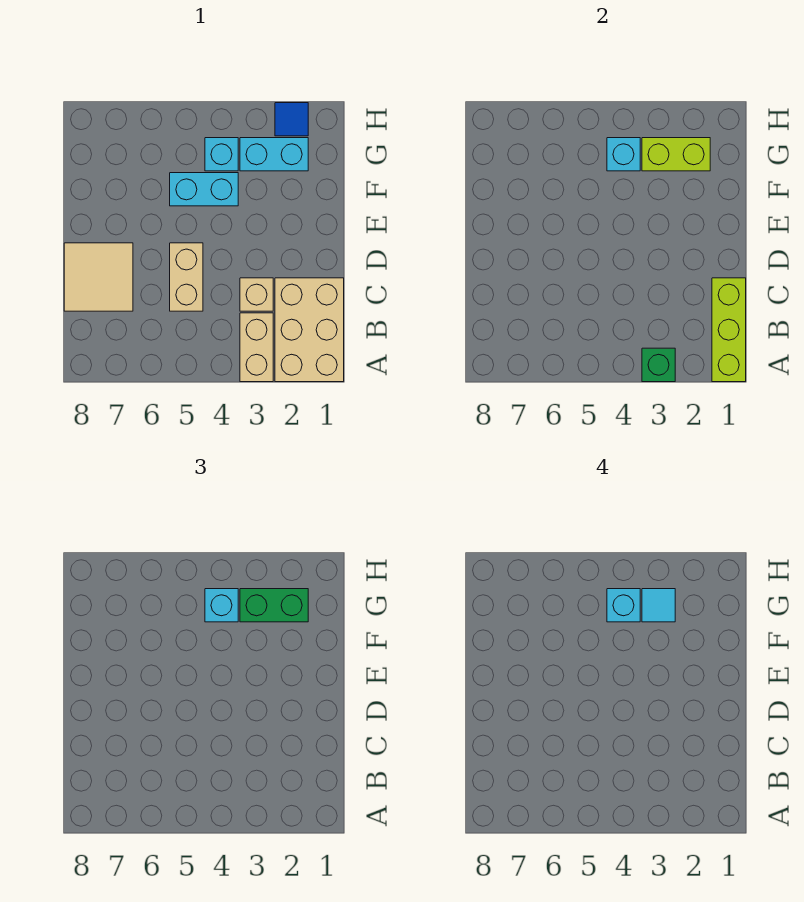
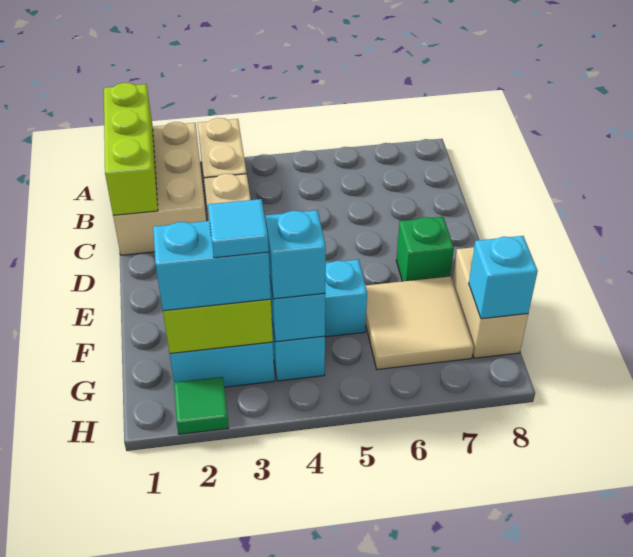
green 1x1 brick [642,348,675,382] -> green 1x1 brick moved to [396,217,454,281]
tan 1x2 brick [170,243,203,311] -> tan 1x2 brick moved to [452,247,528,358]
tan 2x2 tile [64,243,133,311] -> tan 2x2 tile moved to [365,276,474,369]
green 1x2 brick [240,589,308,622] -> cyan 1x2 brick [153,221,271,311]
cyan 1x1 brick [607,589,640,622] -> cyan 1x1 brick moved to [469,236,538,319]
blue 1x1 tile [275,103,308,136] -> green 1x1 tile [174,377,229,434]

